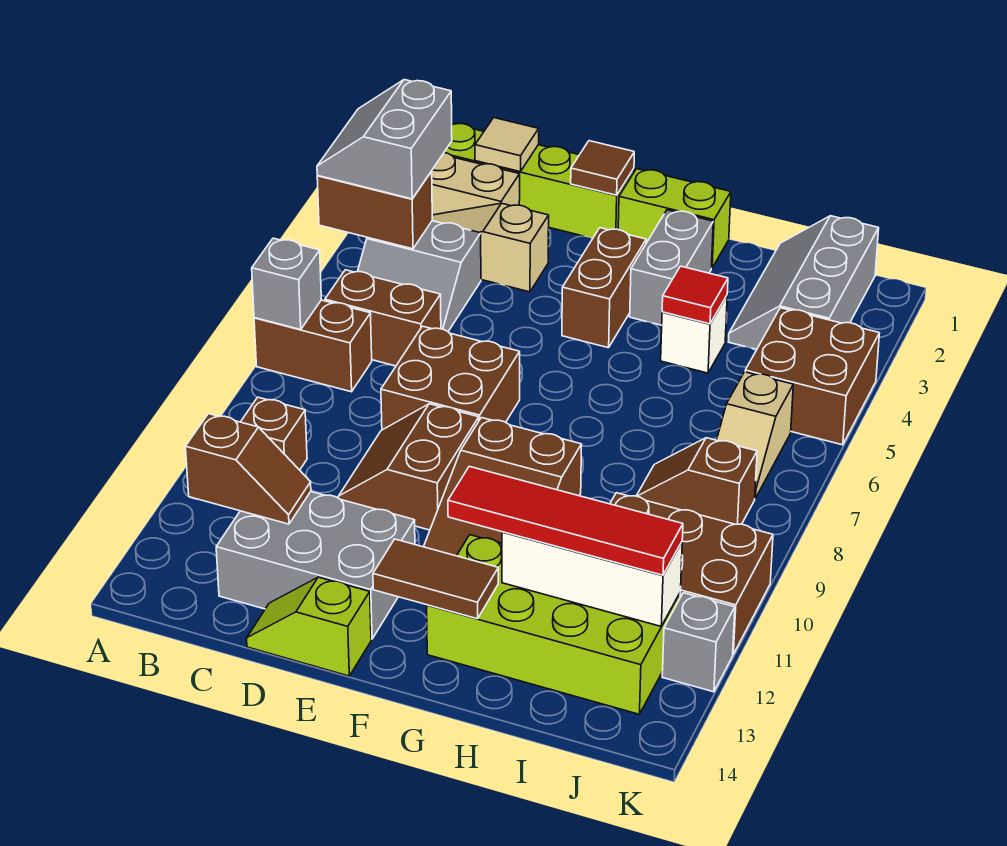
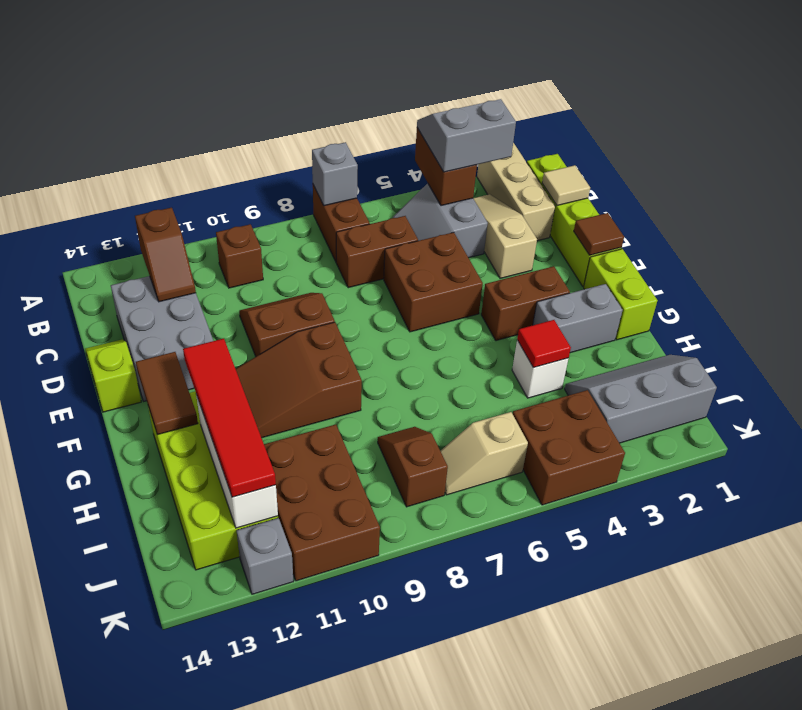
brown 1x2 brick [325,270,441,366] -> brown 1x2 brick turned to [336,216,418,288]
brown 2x2 brick [381,326,520,430] -> brown 2x2 brick moved to [384,232,483,332]

